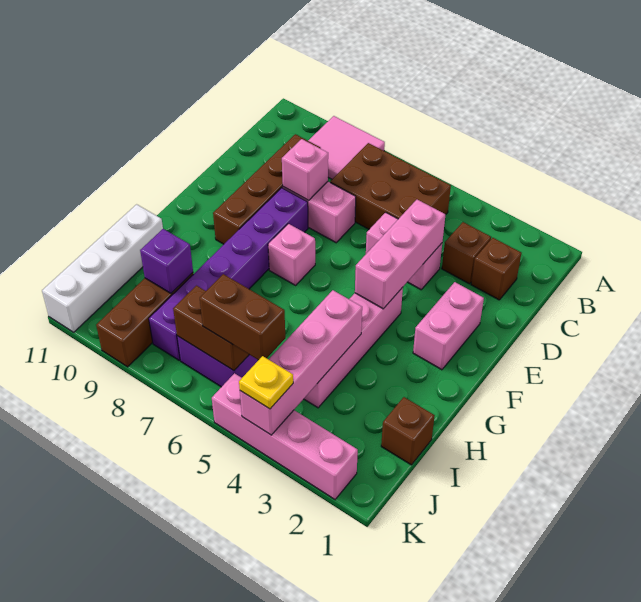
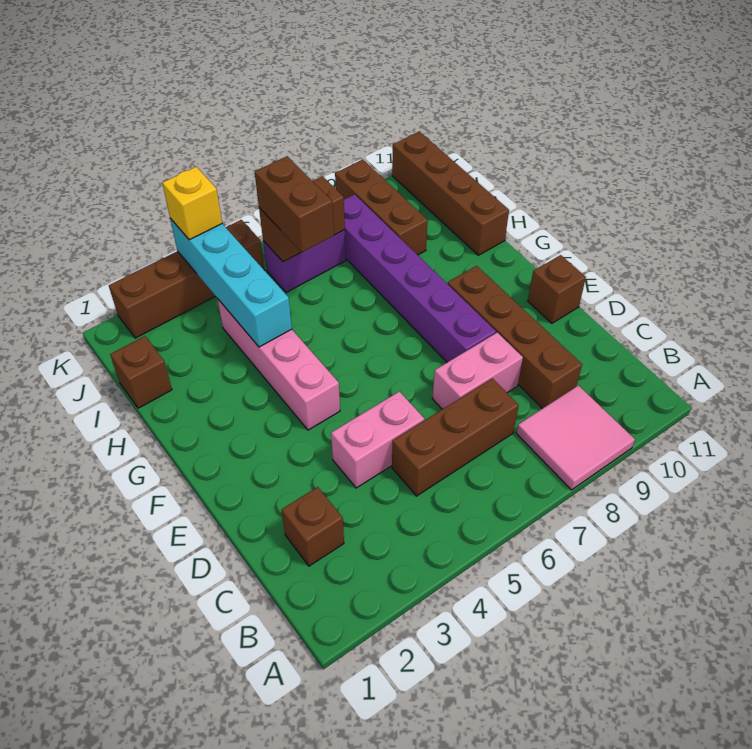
brown 2x3 brick [330,143,451,229] -> brown 1x3 brick [392,378,519,496]
brown 1x1 brick [442,222,491,284] -> brown 1x1 brick moved to [528,255,586,323]
pink 1x3 brick [355,200,446,309] -> none
pink 1x1 brick [282,139,328,200] -> none
pink 1x2 brick [413,282,484,370] -> none
pink 1x1 brick [268,224,315,285] -> none
pink 1x4 brick [240,290,362,435] -> cyan 1x4 brick [170,218,292,347]
white 1x4 brick [42,204,163,332] -> brown 1x4 brick [392,132,509,255]
purple 1x1 brick [140,229,193,293] -> none
brown 1x2 brick [200,274,285,360] -> brown 1x2 brick turned to [255,156,334,253]
pink 1x4 brick [212,373,358,499] -> brown 1x4 brick [109,220,264,338]
yellow 1x1 plate [239,356,293,409] -> yellow 1x1 brick [162,167,222,240]

